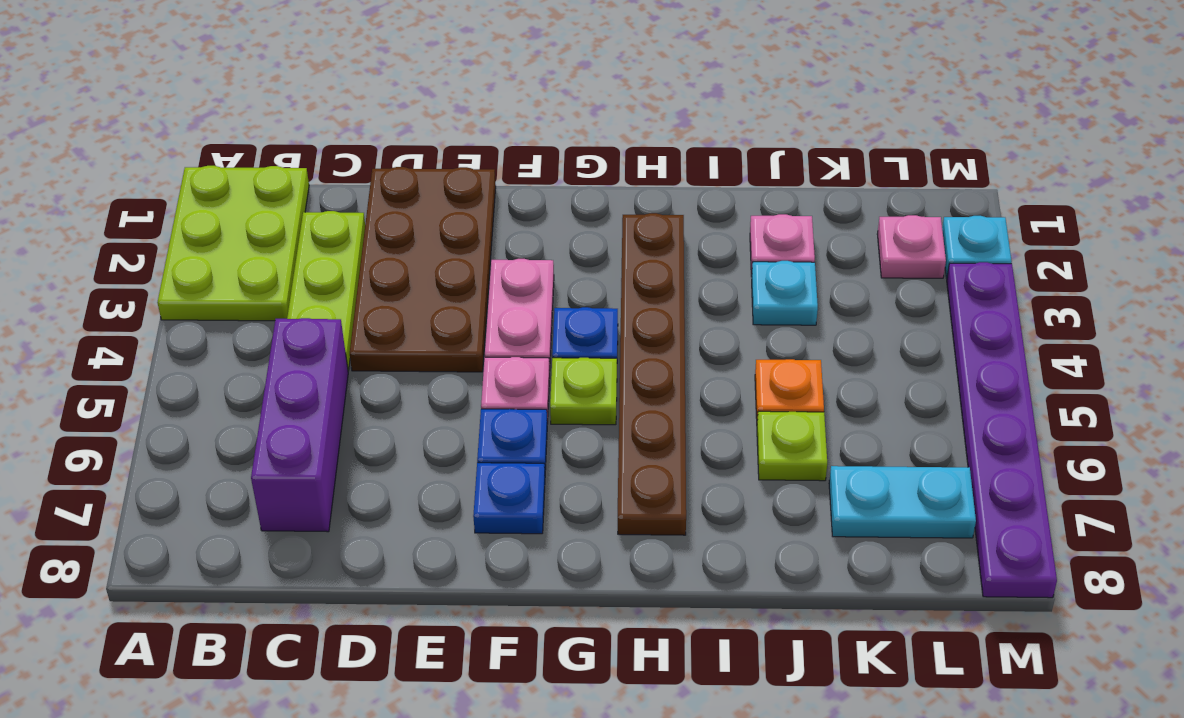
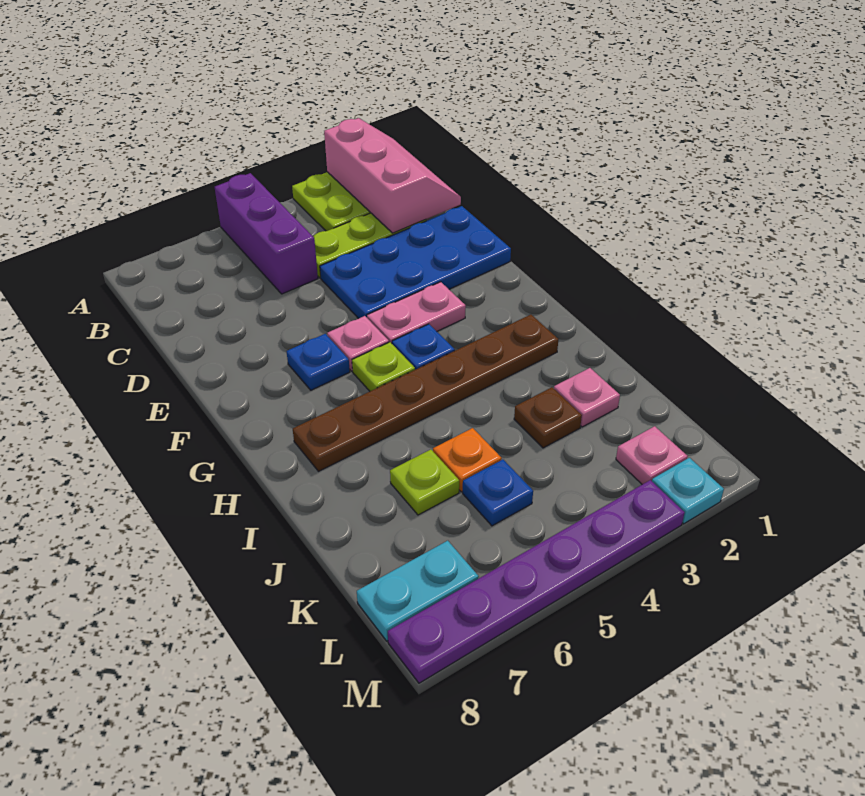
none -> pink 2x3 slope [324,118,461,233]
purple 1x3 brick [251,318,348,532] -> purple 1x3 brick turned to [215,173,318,294]
brown 2x4 plate [350,167,496,372] -> blue 2x4 plate [320,206,511,319]
blue 1x1 plate [473,463,545,534] -> blue 1x1 plate moved to [463,460,533,526]
cyan 1x1 plate [751,261,818,325] -> brown 1x1 plate [514,387,582,448]
cyan 1x2 plate [829,466,976,538] -> cyan 1x2 plate turned to [357,541,479,641]

